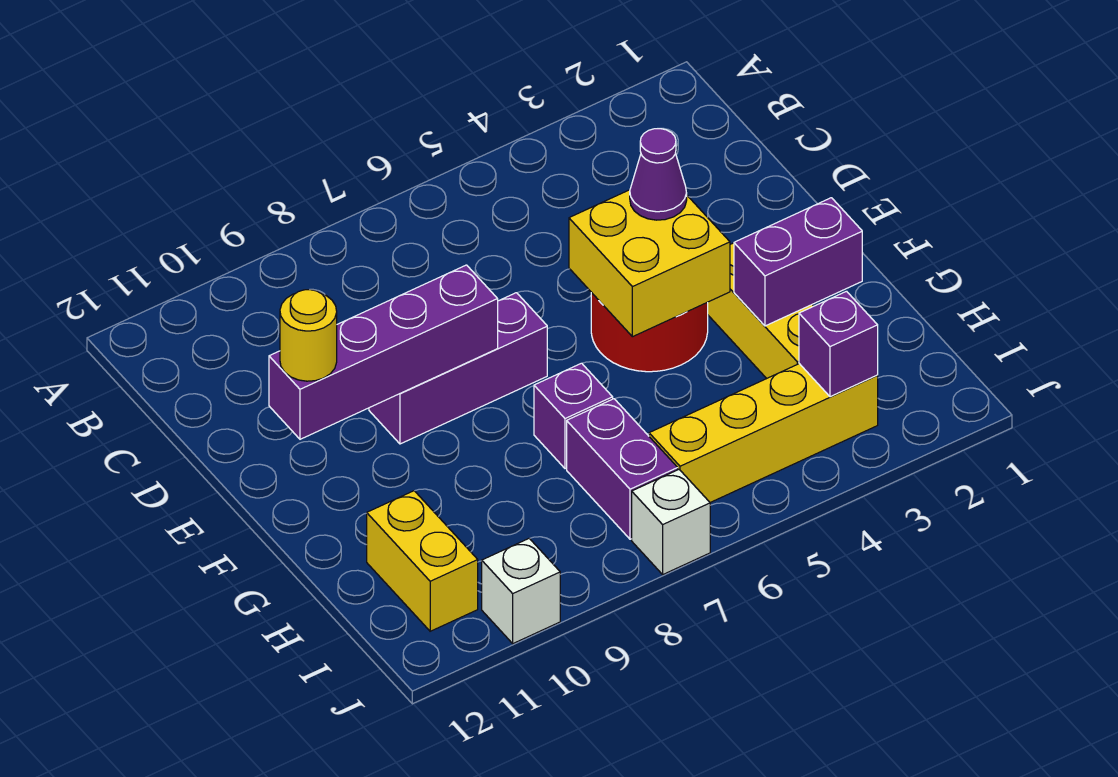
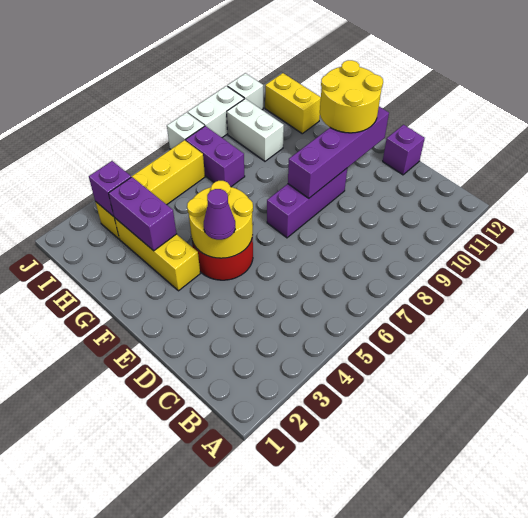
yellow 2x2 brick [569,190,730,337] -> yellow 2x2 round brick [187,181,253,258]
yellow 1x1 round brick [280,290,337,381] -> yellow 2x2 round brick [320,60,383,133]
purple 1x2 brick [734,198,862,326] -> purple 1x2 brick turned to [109,177,176,251]
purple 1x1 brick [534,363,613,469] -> purple 1x1 brick moved to [383,125,425,175]
none -> white 1x2 brick [227,99,284,161]
none -> white 1x2 brick [188,86,244,137]

